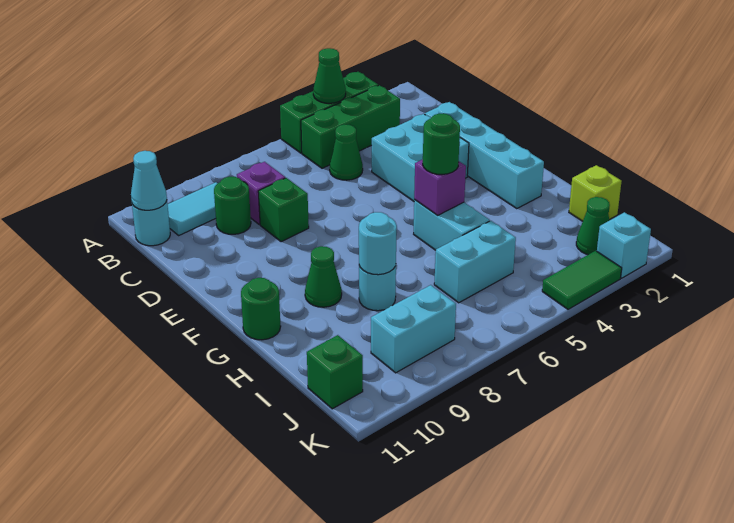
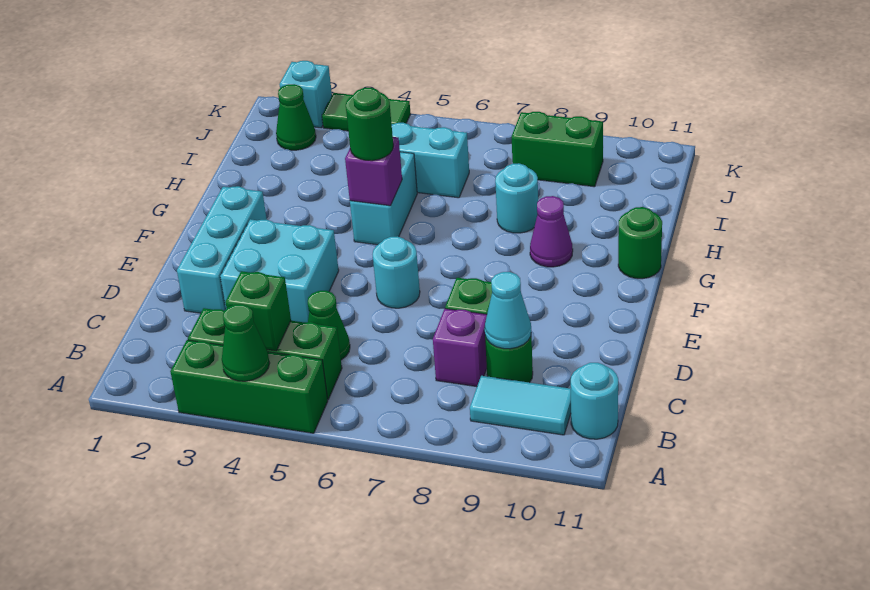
cyan 1x1 cone [131,151,167,210] -> cyan 1x1 cone moved to [485,272,531,349]
cyan 1x4 brick [425,102,544,209] -> cyan 1x3 brick [177,186,267,313]
green 1x1 cone [305,246,342,307] -> purple 1x1 cone [530,196,573,267]
cyan 1x1 round brick [359,212,397,275] -> cyan 1x1 round brick moved to [373,236,420,308]
lime 1x1 brick [569,165,622,221] -> none
cyan 1x2 brick [371,285,456,373] -> green 1x2 brick [512,112,603,187]
green 1x1 brick [307,335,363,409] -> green 1x1 brick moved to [226,271,291,351]

